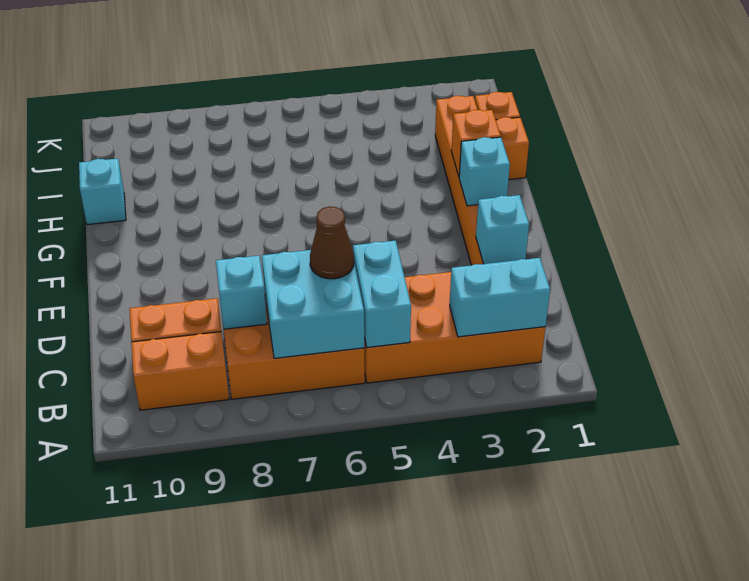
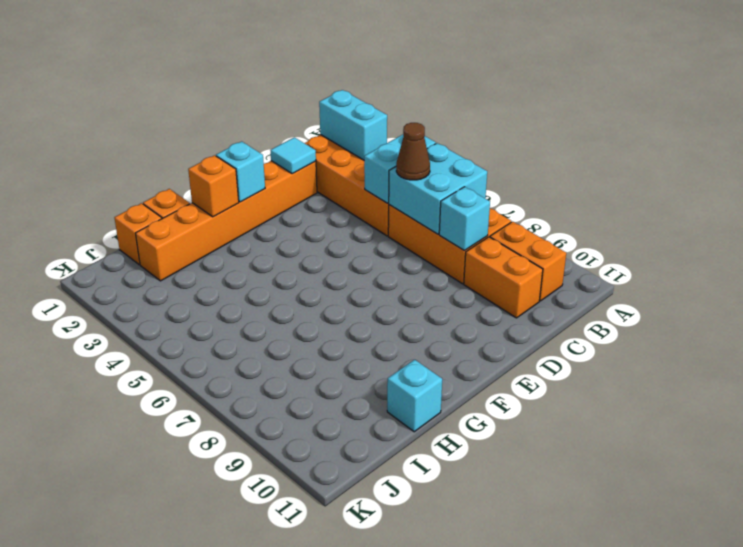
cyan 1x1 brick [476,195,529,264] -> cyan 1x1 tile [270,137,316,174]

